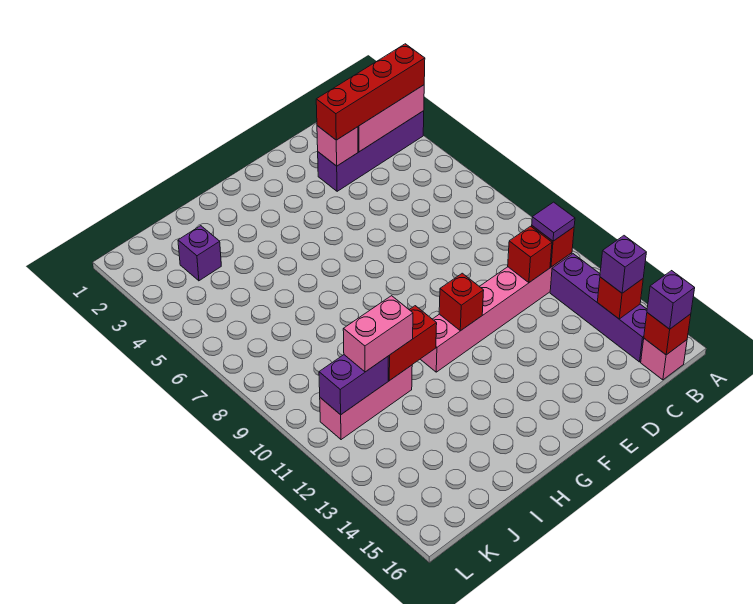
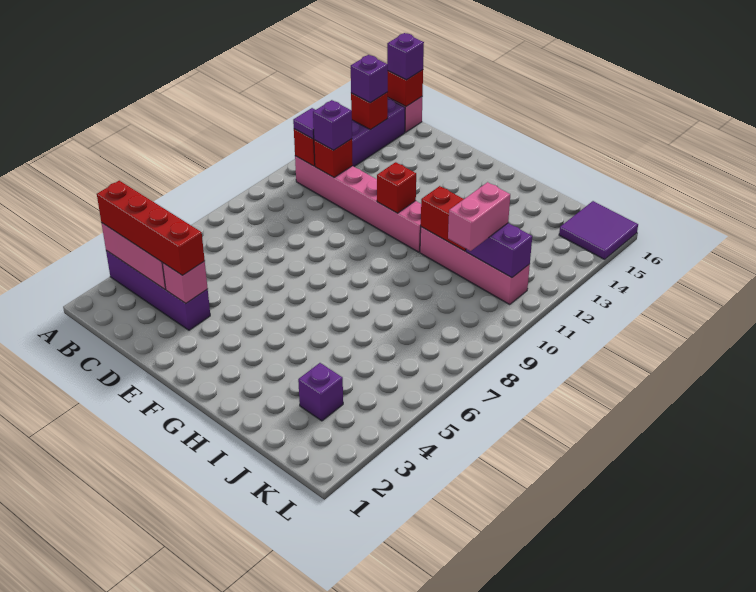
none -> purple 1x1 brick [313,100,352,150]
pink 1x3 brick [320,365,412,440] -> pink 1x4 brick [420,227,530,305]
pink 1x2 brick [343,296,413,372] -> pink 1x2 brick turned to [448,182,510,251]
none -> purple 2x2 tile [559,201,638,259]

